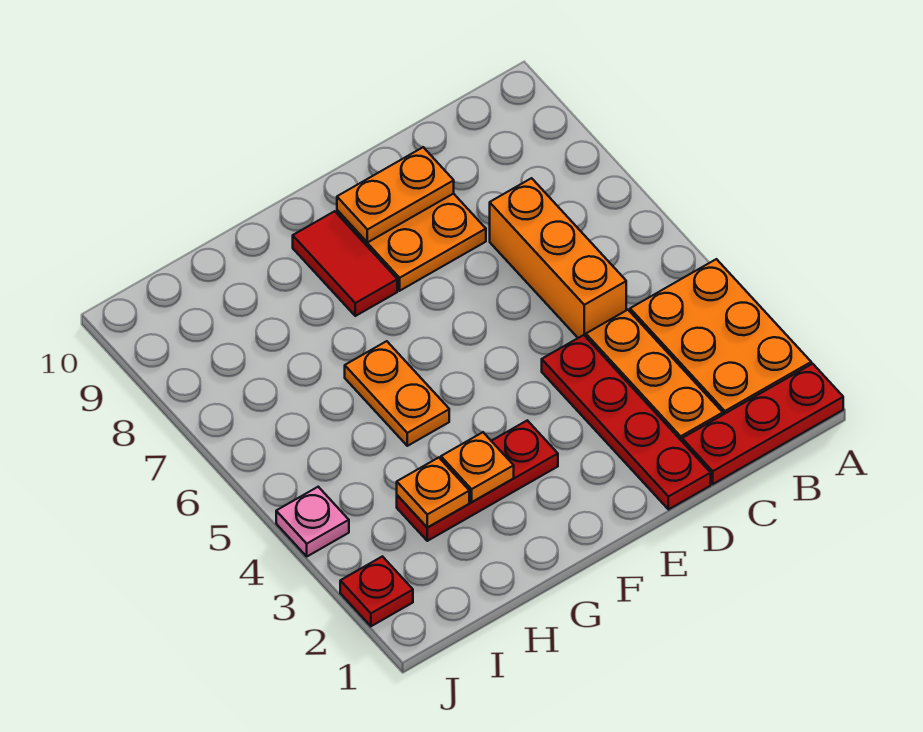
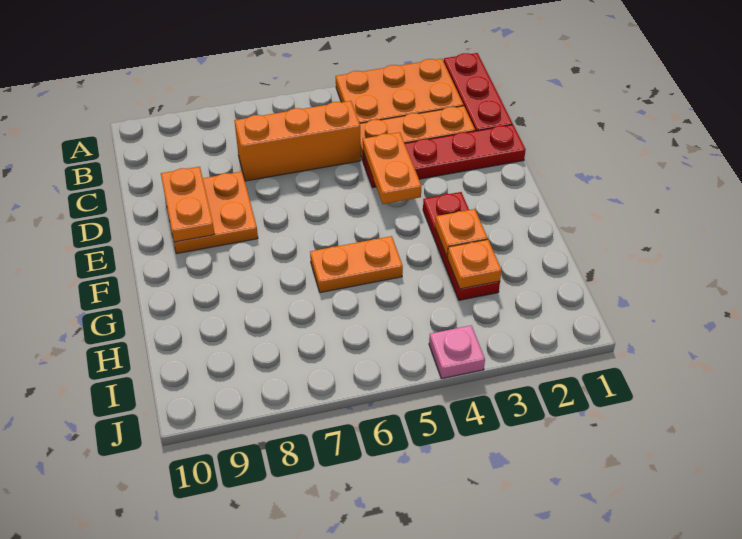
none -> orange 1x2 plate [363,132,421,204]
red 1x2 tile [293,211,397,316] -> none
red 1x1 plate [340,556,413,626] -> none

